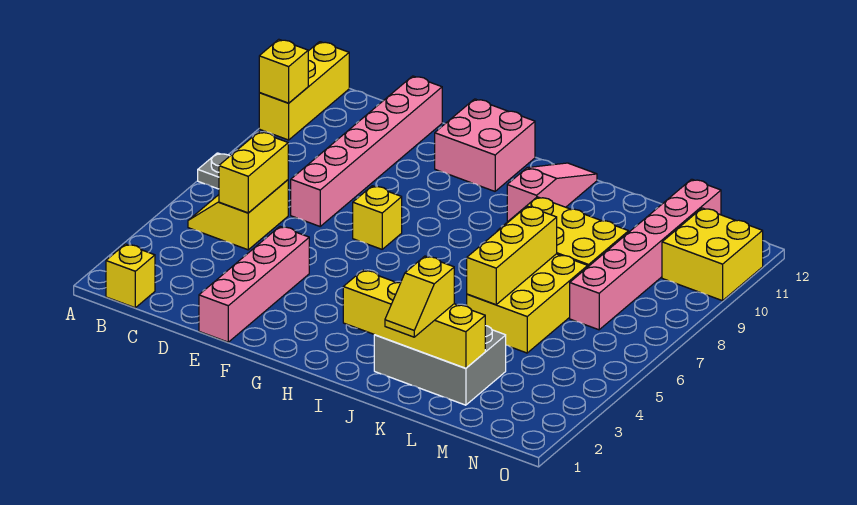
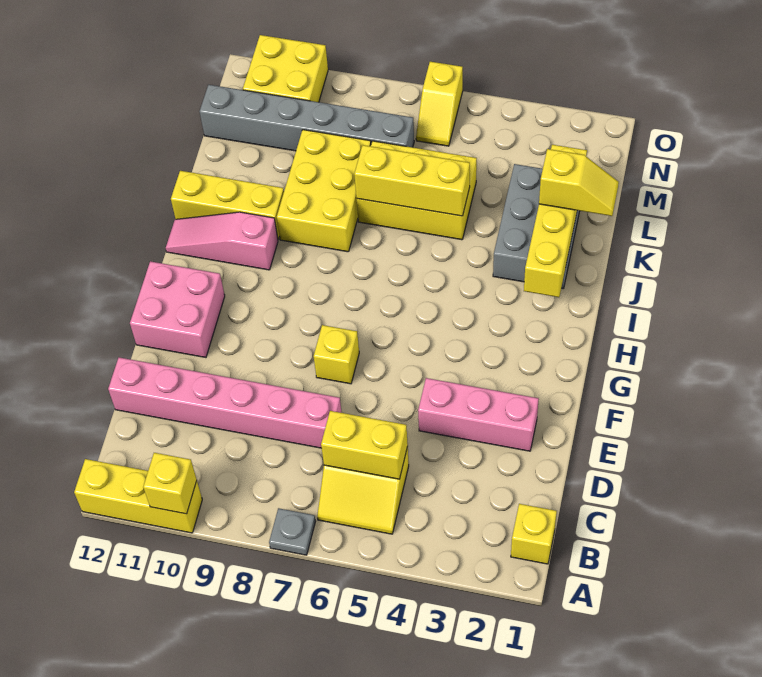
pink 1x4 brick [199,227,309,342] -> pink 1x3 brick [418,378,539,451]
none -> yellow 1x3 brick [171,171,284,239]
pink 1x6 brick [570,179,721,330] -> grey 1x6 brick [200,85,414,151]
none -> yellow 1x2 slope [416,62,463,146]

